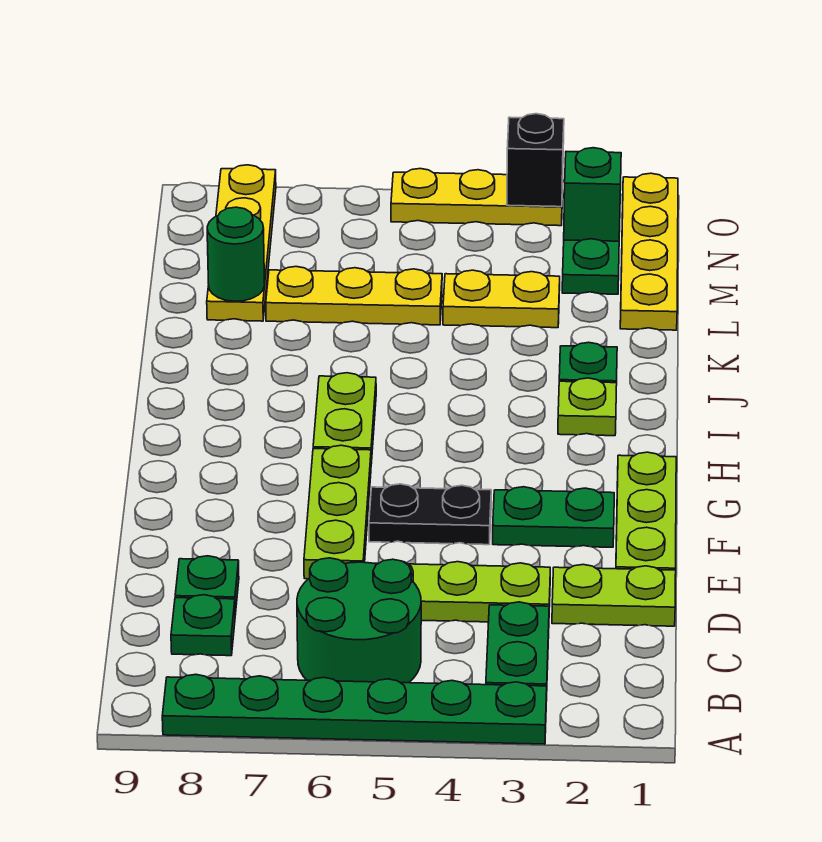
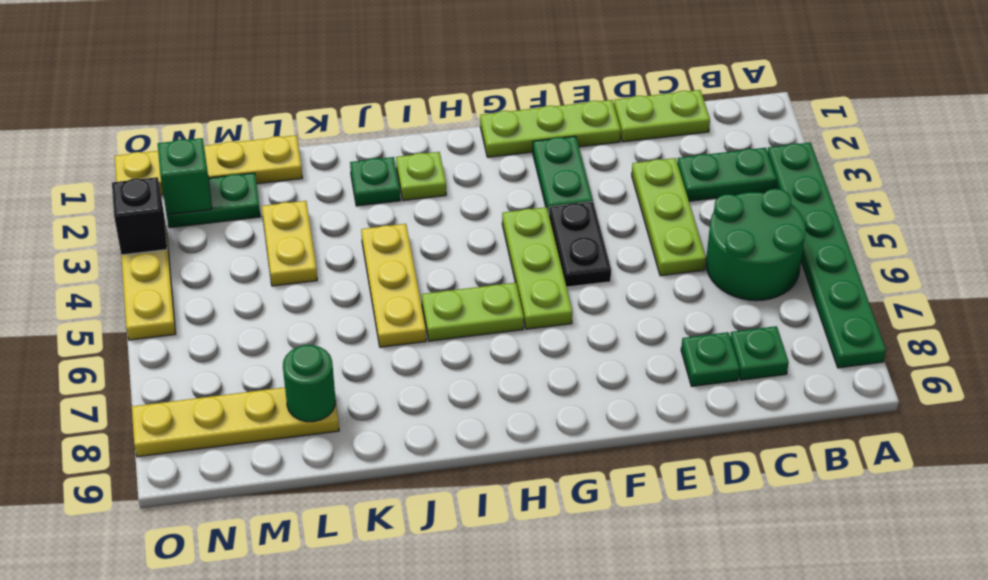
lime 1x2 plate [552,564,676,626] -> lime 1x2 plate turned to [614,90,710,142]
lime 1x3 plate [304,445,371,579] -> lime 1x3 plate turned to [502,207,572,329]
yellow 1x3 plate [266,267,442,325] -> yellow 1x3 plate moved to [361,224,426,347]

